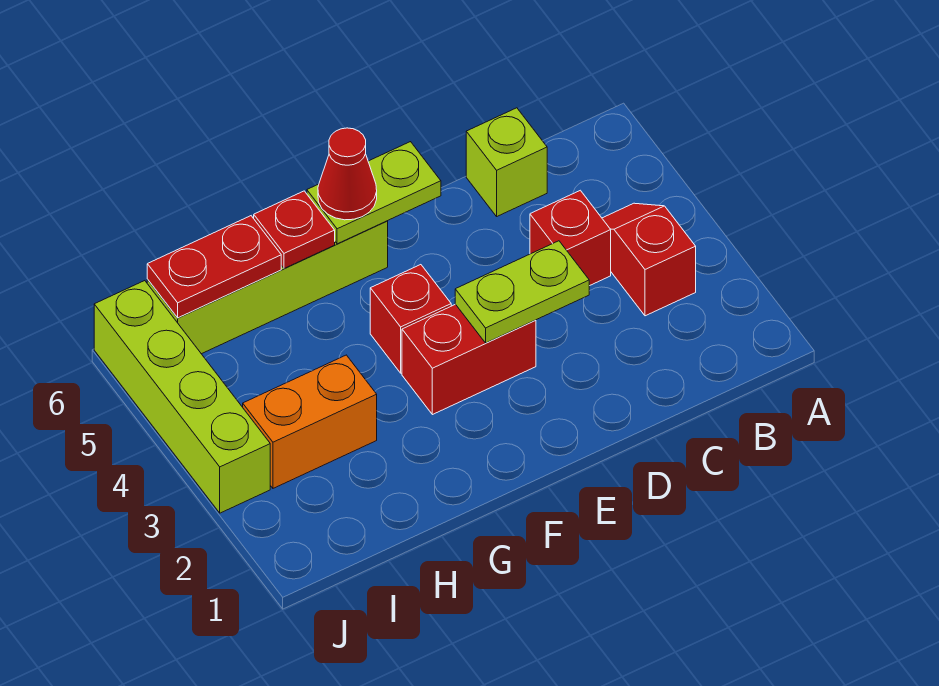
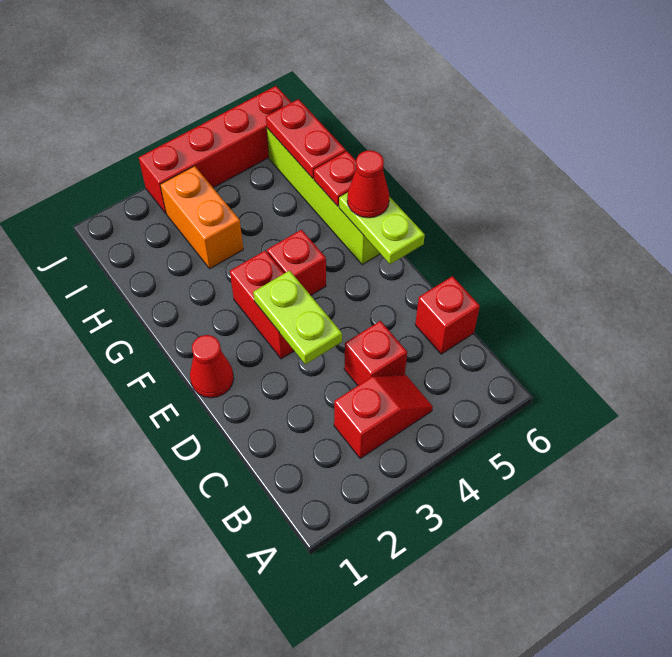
lime 1x1 brick [466,108,547,216] -> red 1x1 brick [415,276,480,354]
none -> red 1x1 cone [190,335,234,398]
lime 1x4 brick [94,281,270,513] -> red 1x4 brick [139,86,292,213]

